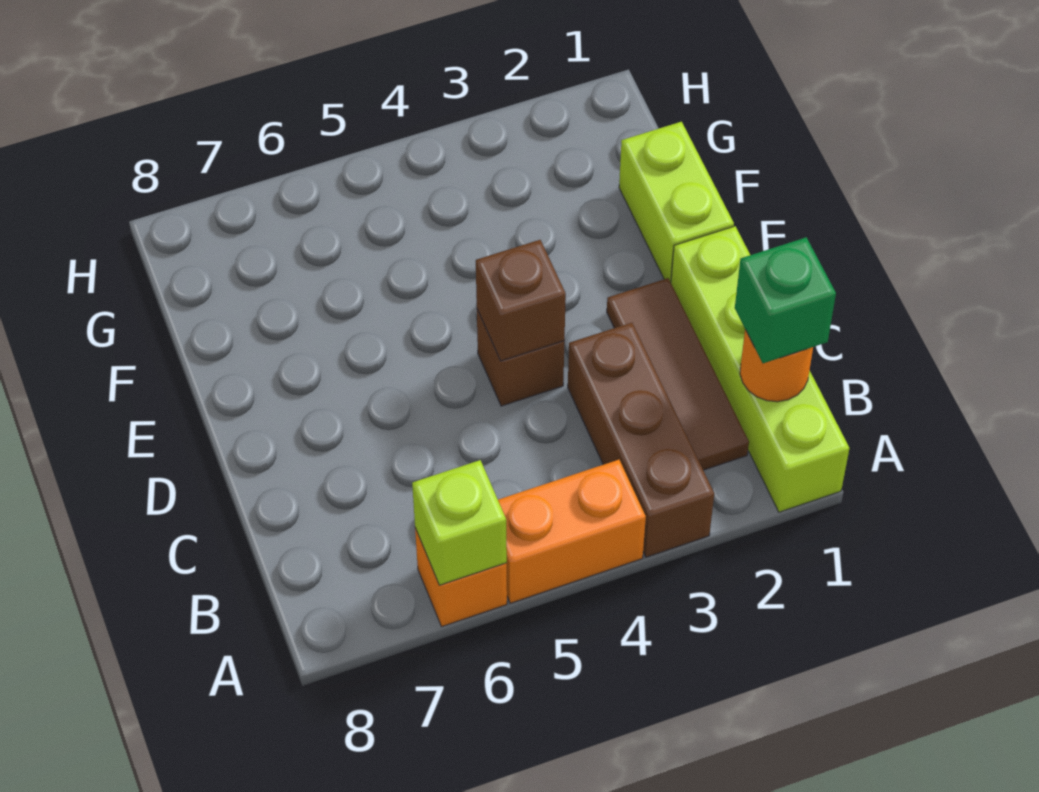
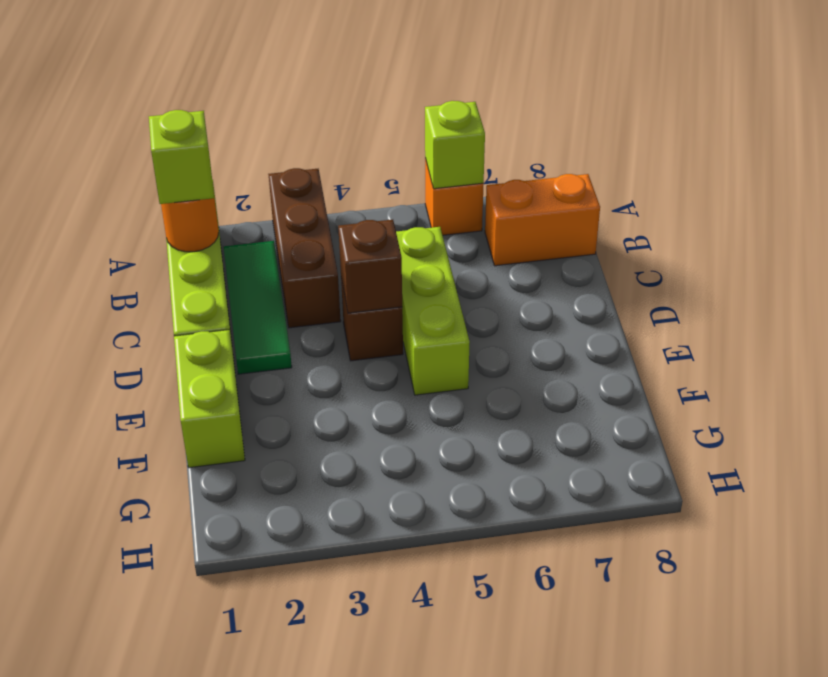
orange 1x2 brick [498,460,646,603] -> orange 1x2 brick moved to [485,174,600,266]
green 1x1 brick [735,237,836,363] -> lime 1x1 brick [149,110,214,204]
brown 1x3 tile [607,278,749,470] -> green 1x3 tile [224,241,292,374]
none -> lime 1x3 brick [396,227,470,395]

